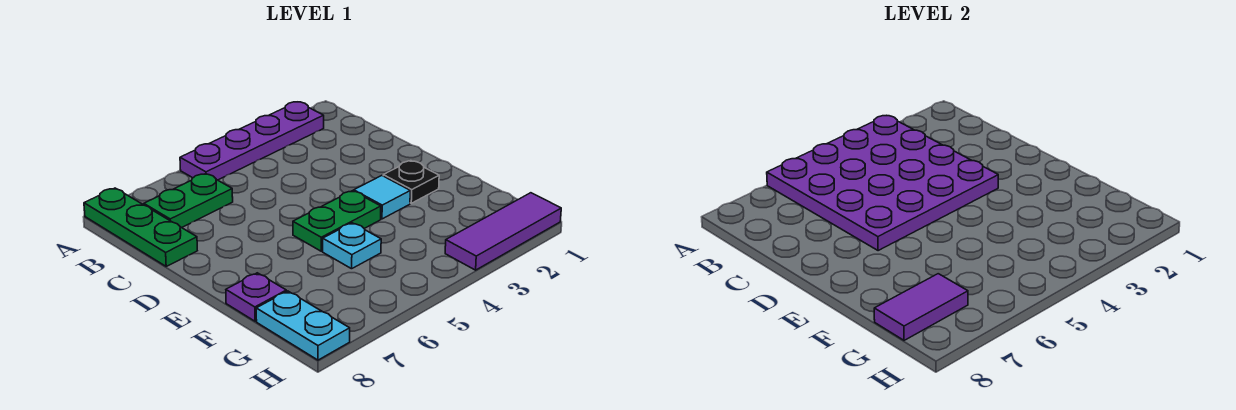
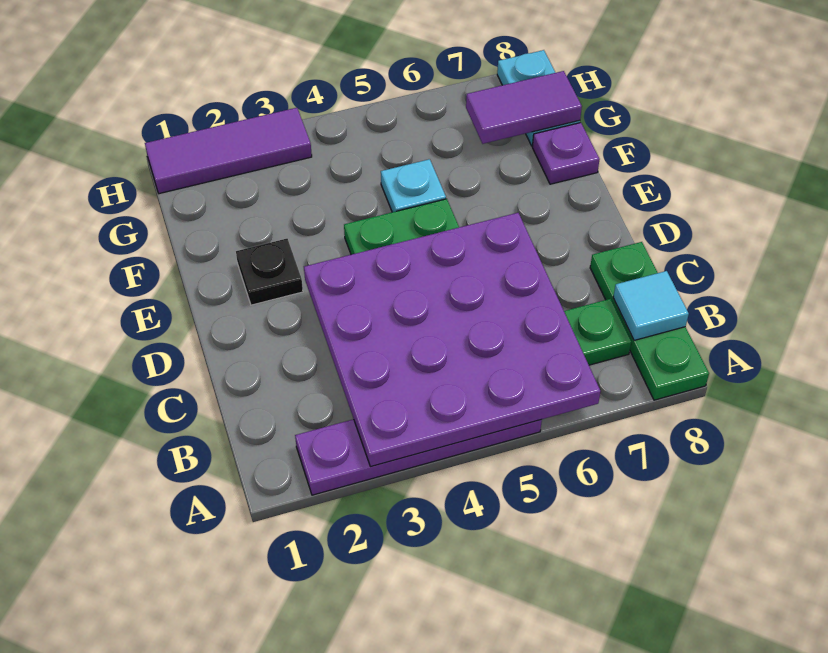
cyan 1x1 tile [354,176,410,219] -> cyan 1x1 tile moved to [613,271,689,340]

